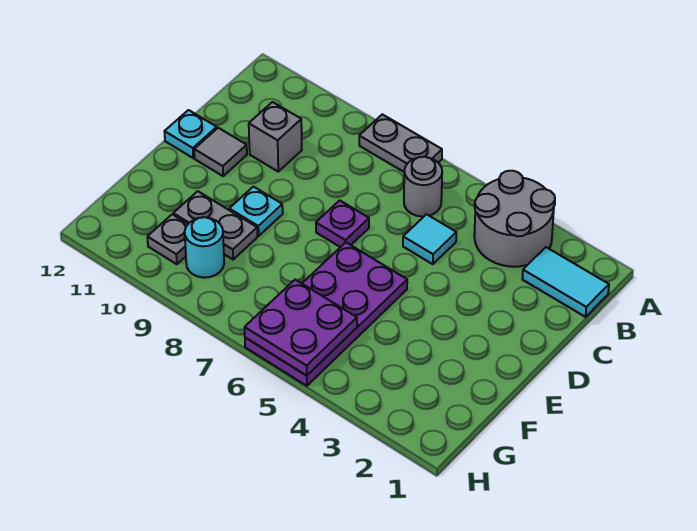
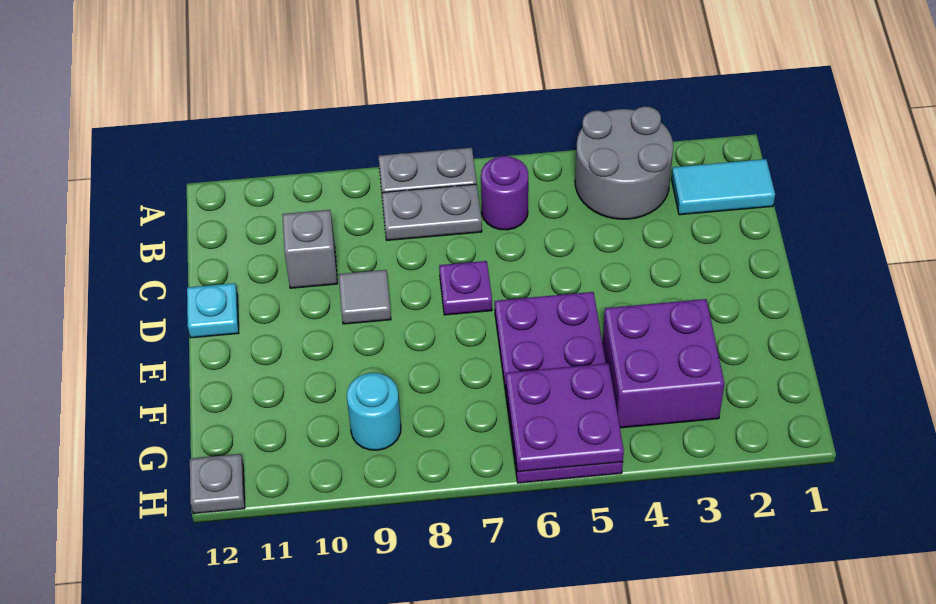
grey 1x1 round brick [404,157,442,217] -> purple 1x1 round brick [481,156,528,230]
cyan 1x1 tile [403,214,456,264] -> none
grey 1x1 tile [194,128,247,176] -> grey 1x1 tile moved to [339,270,391,324]
cyan 1x1 plate [229,187,283,236] -> none
none -> purple 2x2 brick [603,299,724,428]
grey 1x2 plate [173,191,257,259] -> grey 1x2 plate moved to [382,184,482,240]
grey 1x1 plate [147,214,188,264] -> grey 1x1 plate moved to [190,454,245,514]

